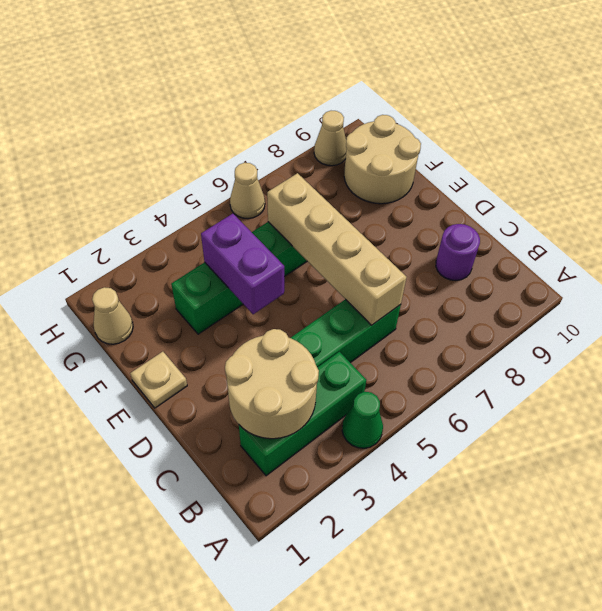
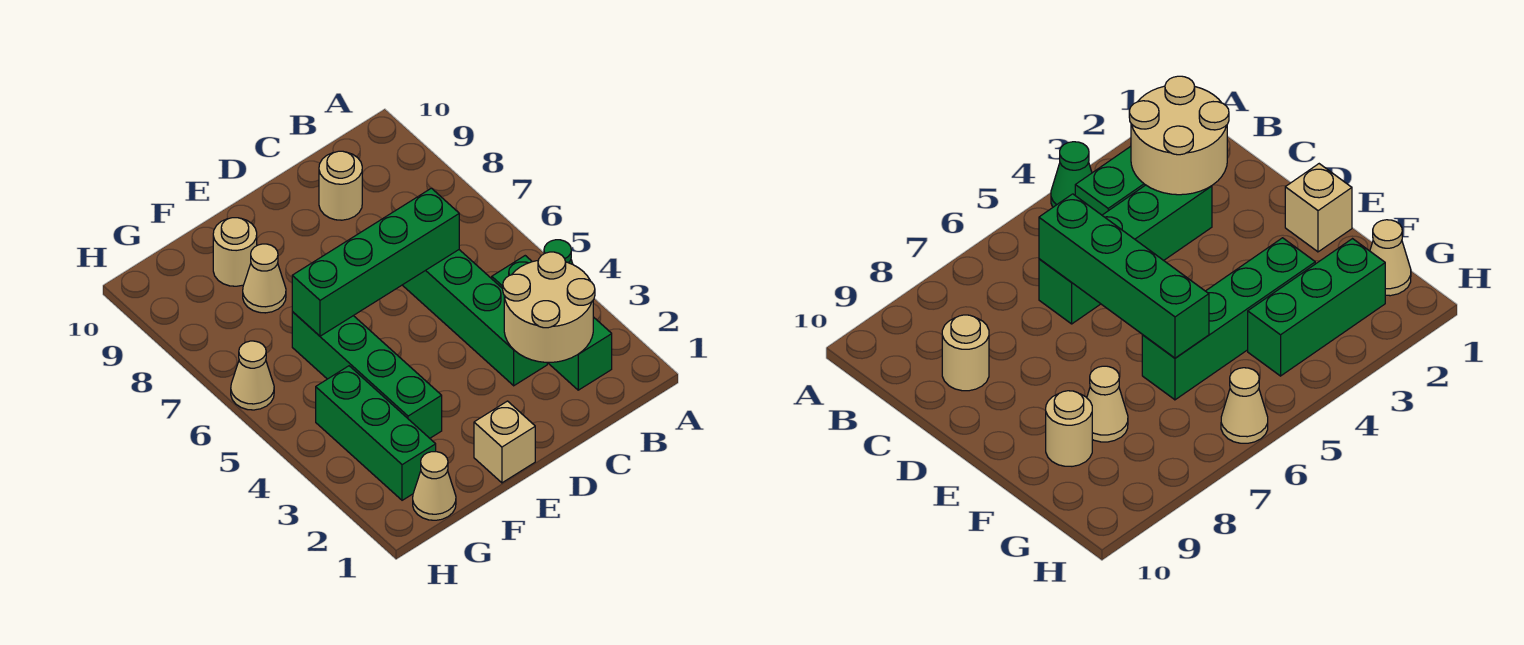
tan 1x4 brick [267,173,407,326] -> green 1x4 brick [292,188,459,336]
purple 1x1 round brick [436,224,480,281] -> tan 1x1 round brick [319,151,362,220]
tan 1x1 plate [130,352,187,408] -> tan 1x1 brick [474,401,535,483]
purple 1x2 brick [201,214,284,314] -> none
tan 2x2 round brick [344,115,421,204] -> tan 1x1 round brick [213,218,257,286]
none -> green 1x3 brick [316,366,436,500]
tan 1x1 cone [314,111,346,166] -> tan 1x1 cone moved to [243,244,286,313]

